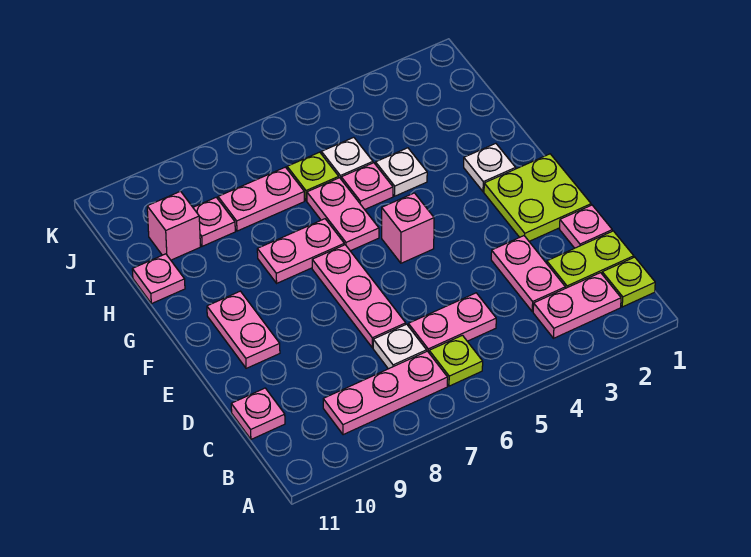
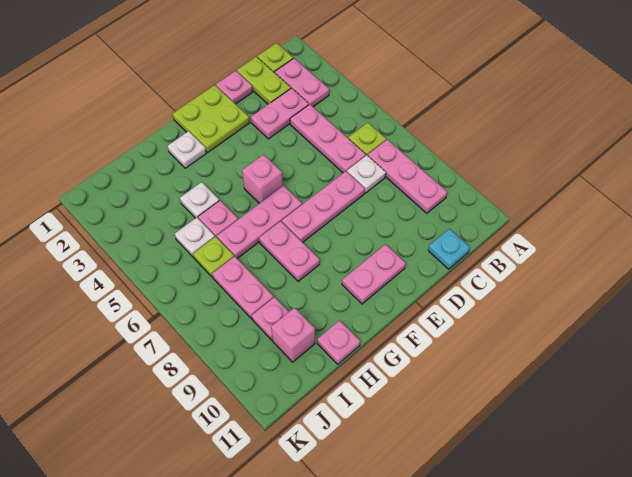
pink 1x2 plate [408,293,496,352] -> pink 1x3 plate [290,104,366,173]
pink 1x1 plate [231,388,285,439] -> cyan 1x1 plate [428,229,470,269]
pink 1x2 plate [307,178,379,251] -> pink 1x3 plate [217,186,302,259]

